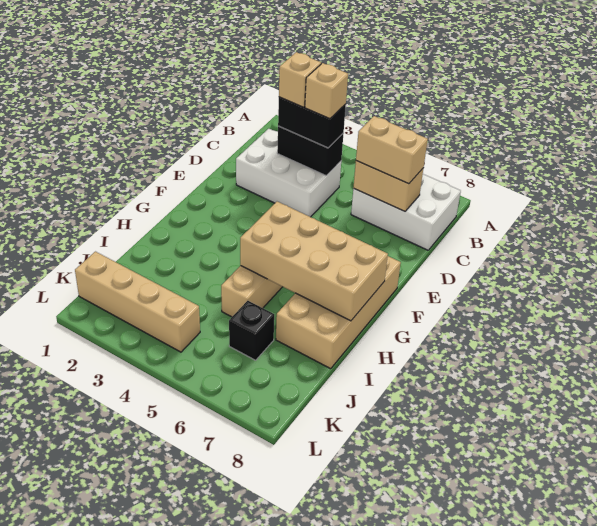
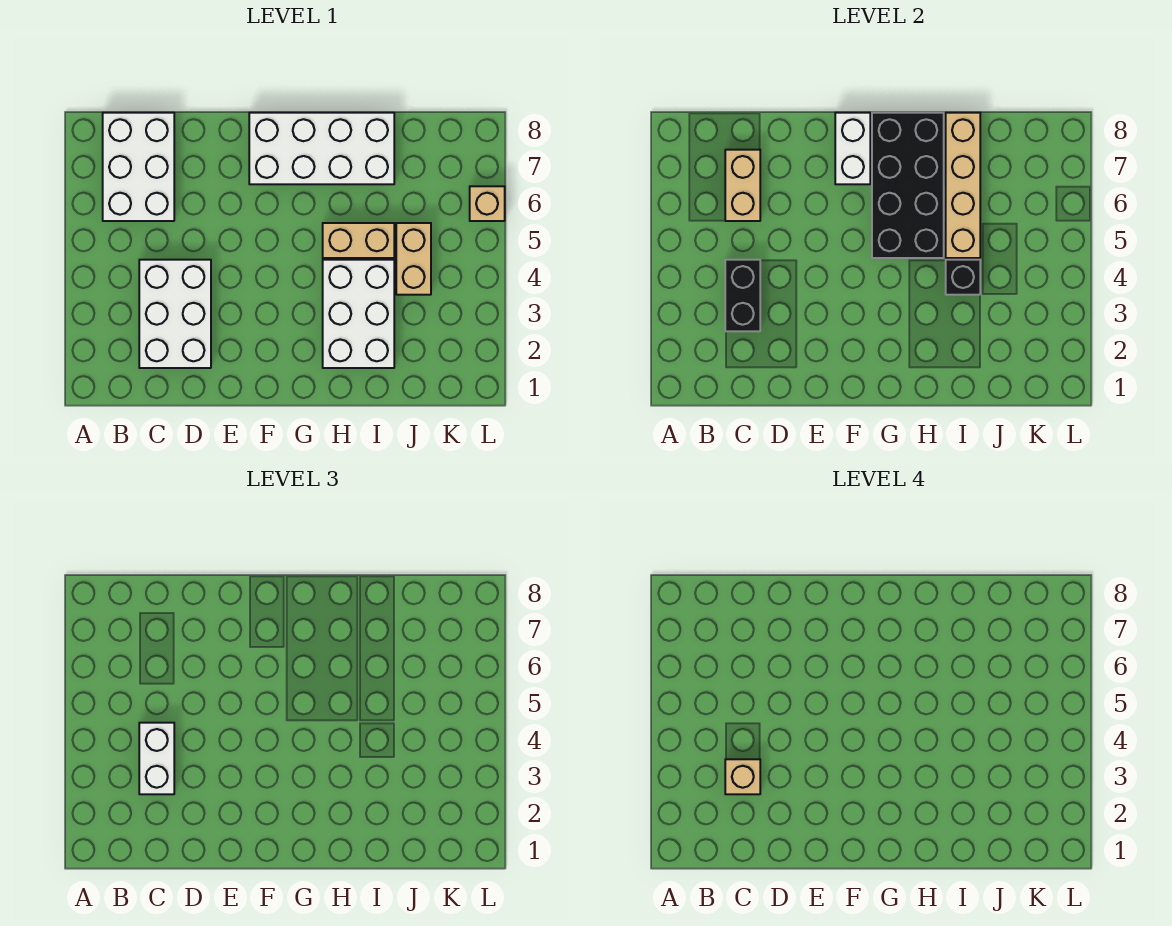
black 1x2 brick [278,97,346,148] -> white 1x2 brick [139,723,174,794]
tan 1x1 brick [305,63,348,119] -> tan 1x1 brick moved to [470,186,505,221]
tan 1x2 brick [356,116,428,184] -> tan 1x2 brick moved to [396,223,431,295]
tan 2x4 brick [276,256,401,369] -> white 2x4 brick [249,113,394,184]
none -> white 1x2 brick [835,113,870,184]
tan 2x4 brick [240,202,388,321] -> black 2x4 brick [872,113,944,258]
none -> white 2x3 brick [323,260,394,368]
black 1x1 brick [229,301,274,360] -> black 1x1 brick moved to [946,260,980,295]
tan 1x4 brick [75,252,200,352] -> tan 1x4 brick moved to [946,113,980,258]

